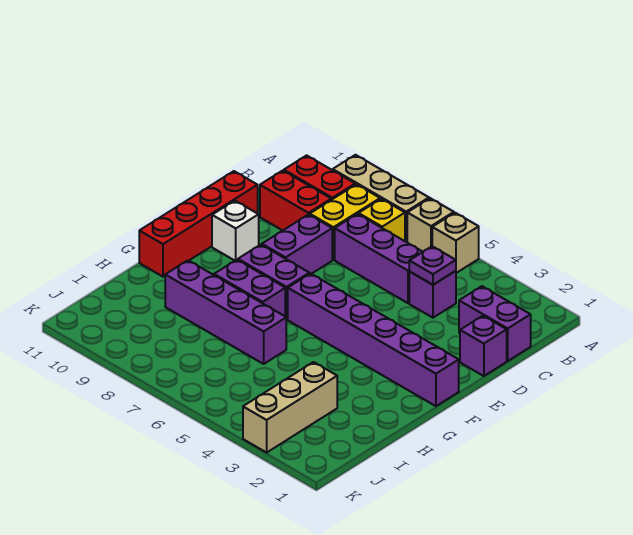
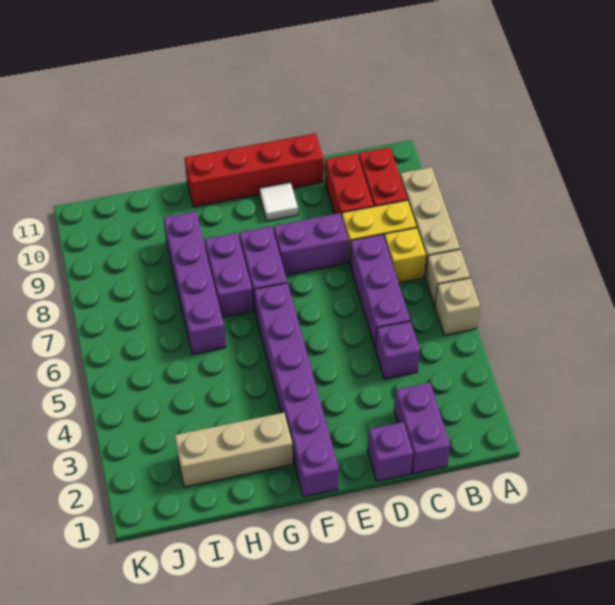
purple 1x1 plate [409,246,456,285] -> none
white 1x1 brick [212,201,259,260] -> white 1x1 tile [259,182,298,221]
tan 1x3 brick [243,362,337,453] -> tan 1x3 brick moved to [175,413,293,487]

